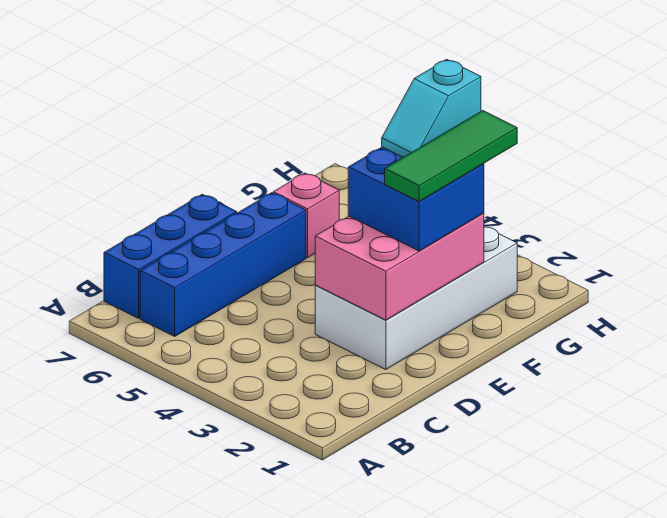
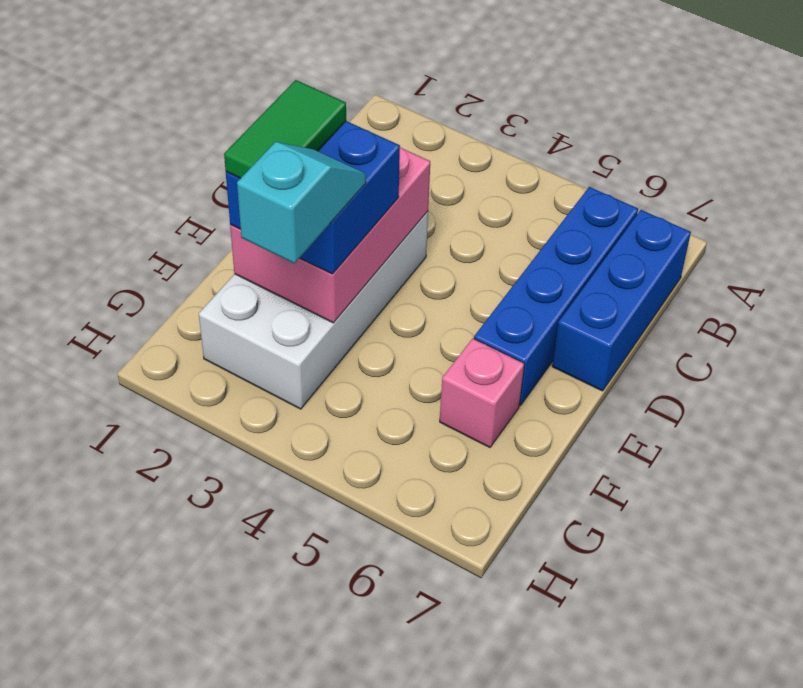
green 1x3 tile [385,111,517,202] -> green 1x2 tile [224,80,346,178]

